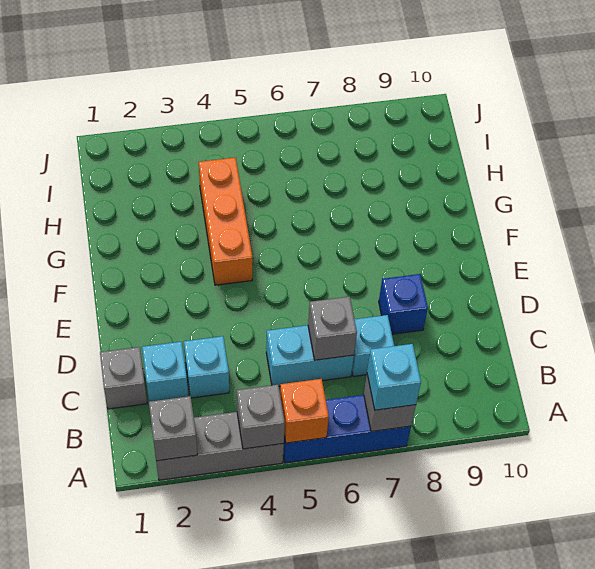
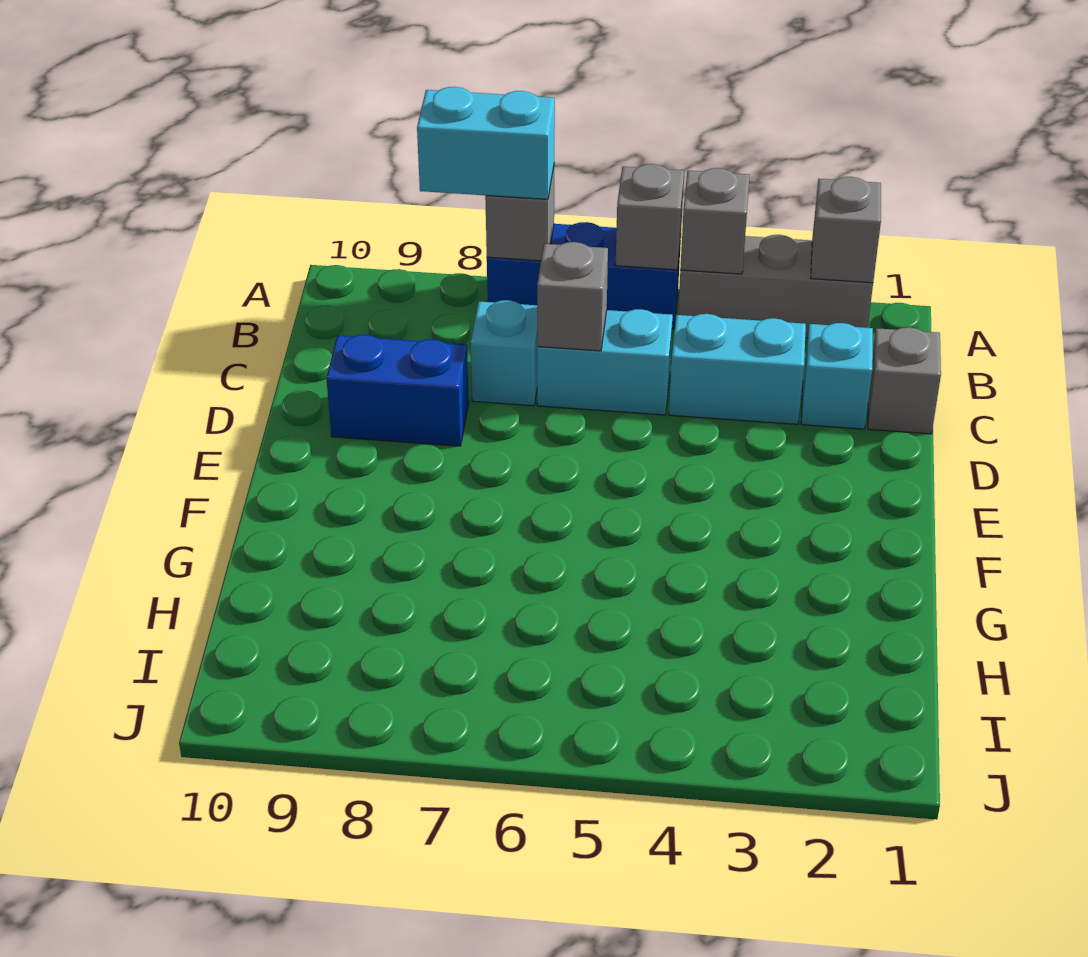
orange 1x1 brick [280,379,329,443] -> grey 1x1 brick [616,164,684,270]
cyan 1x1 brick [367,344,421,410] -> cyan 1x2 brick [417,87,555,199]
cyan 1x1 brick [184,336,229,398] -> cyan 1x2 brick [669,314,806,424]
blue 1x1 brick [379,274,428,334] -> blue 1x2 brick [326,335,469,446]
orange 1x3 brick [199,157,253,285] -> none

